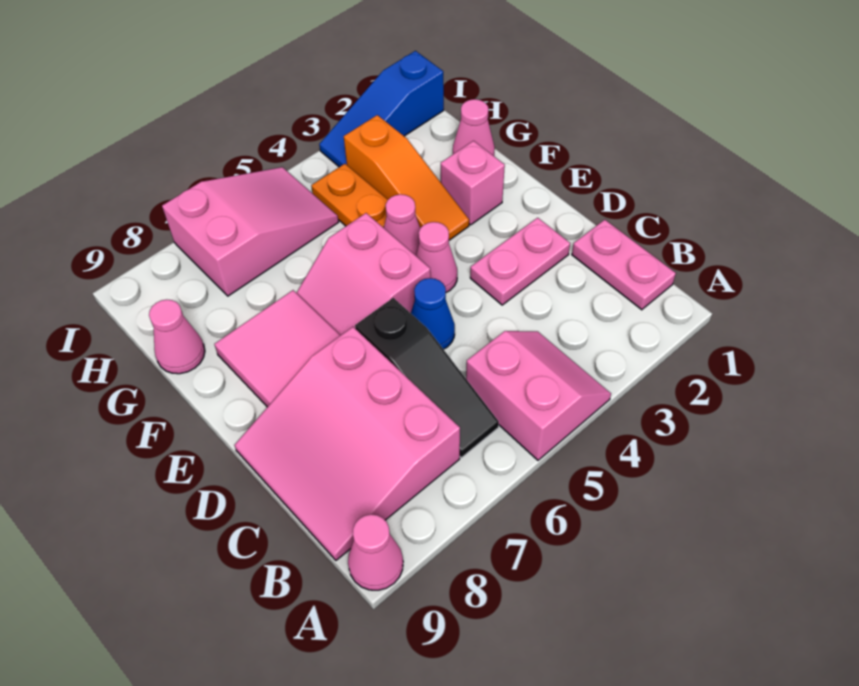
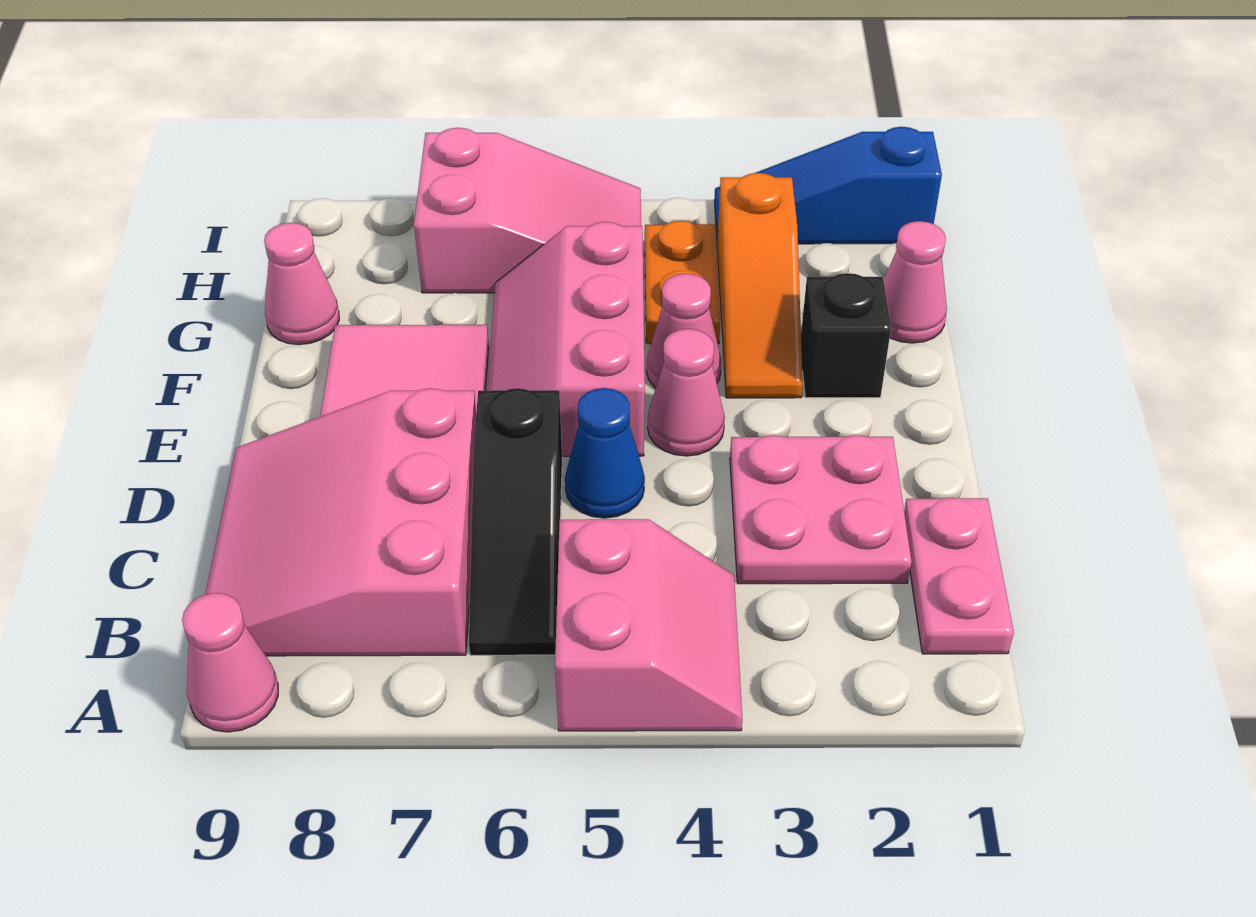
pink 1x2 plate [470,218,570,305] -> pink 2x2 plate [730,435,912,584]
pink 2x2 slope [297,213,431,335] -> pink 2x3 slope [487,222,645,456]
pink 1x1 brick [441,141,505,225] -> black 1x1 brick [801,273,891,398]

